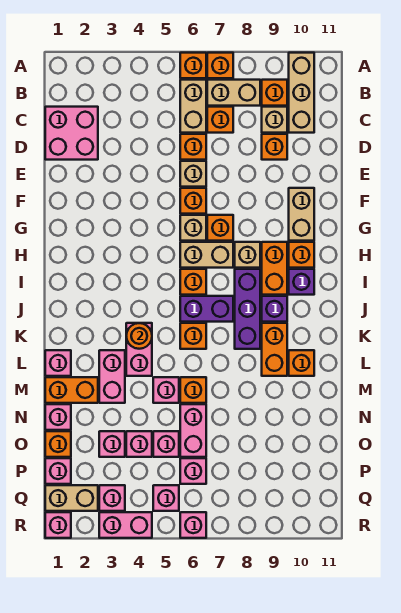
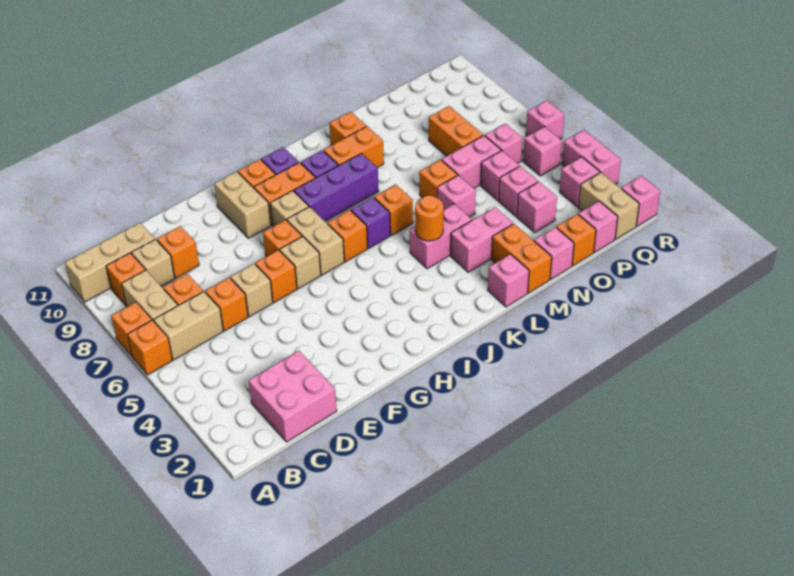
tan 1x2 brick [289,188,314,241] -> tan 1x2 brick turned to [214,172,271,238]
purple 1x2 brick [180,296,233,322] -> purple 1x1 brick [351,197,390,248]
none -> orange 1x2 brick [429,106,483,156]

